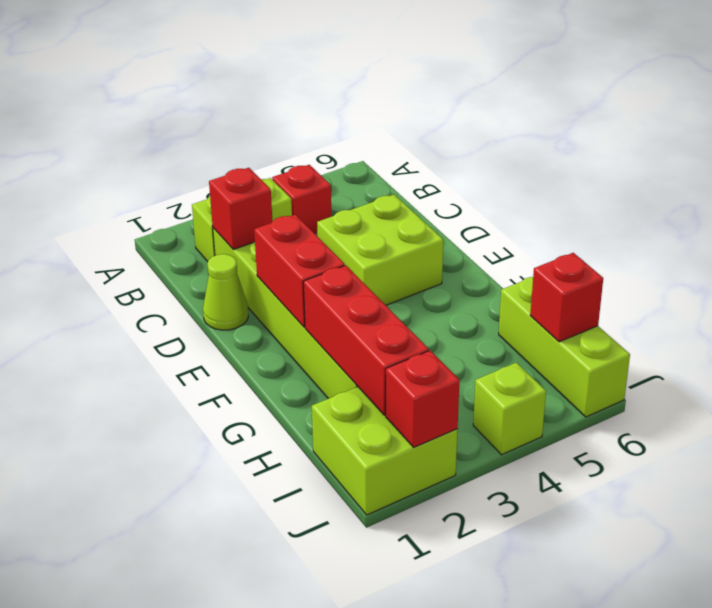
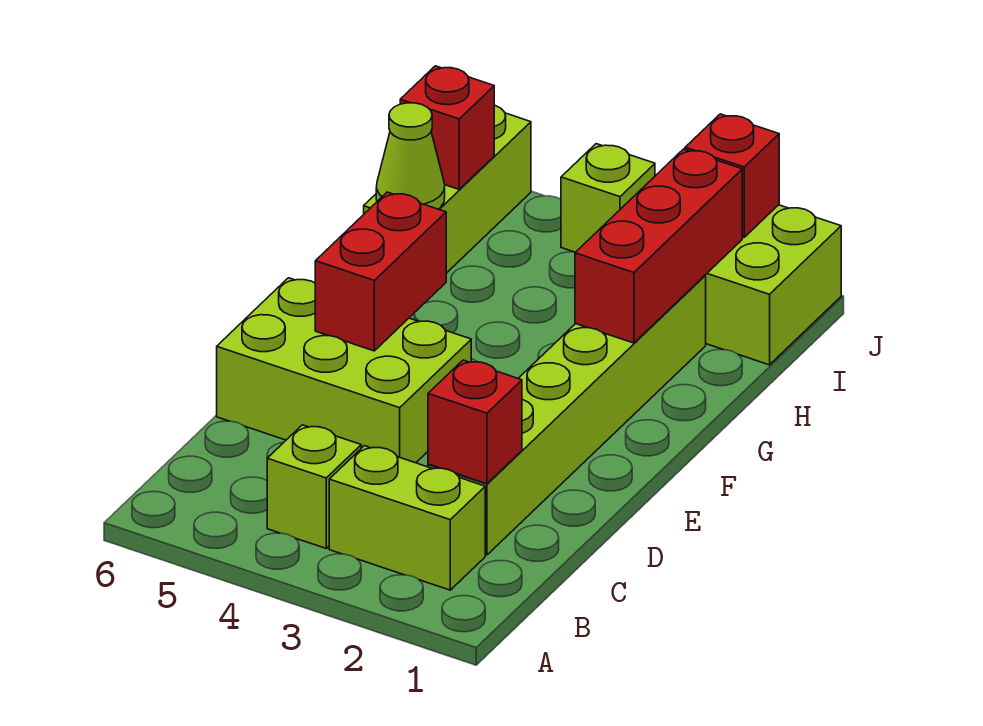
red 1x1 brick [272,165,331,234] -> lime 1x1 brick [267,425,361,548]
lime 1x1 cone [203,254,248,330] -> lime 1x1 cone moved to [376,103,445,209]
lime 2x2 brick [317,195,443,305] -> lime 2x3 brick [217,278,471,463]
red 1x2 brick [254,214,345,327] -> red 1x2 brick moved to [315,192,446,351]

